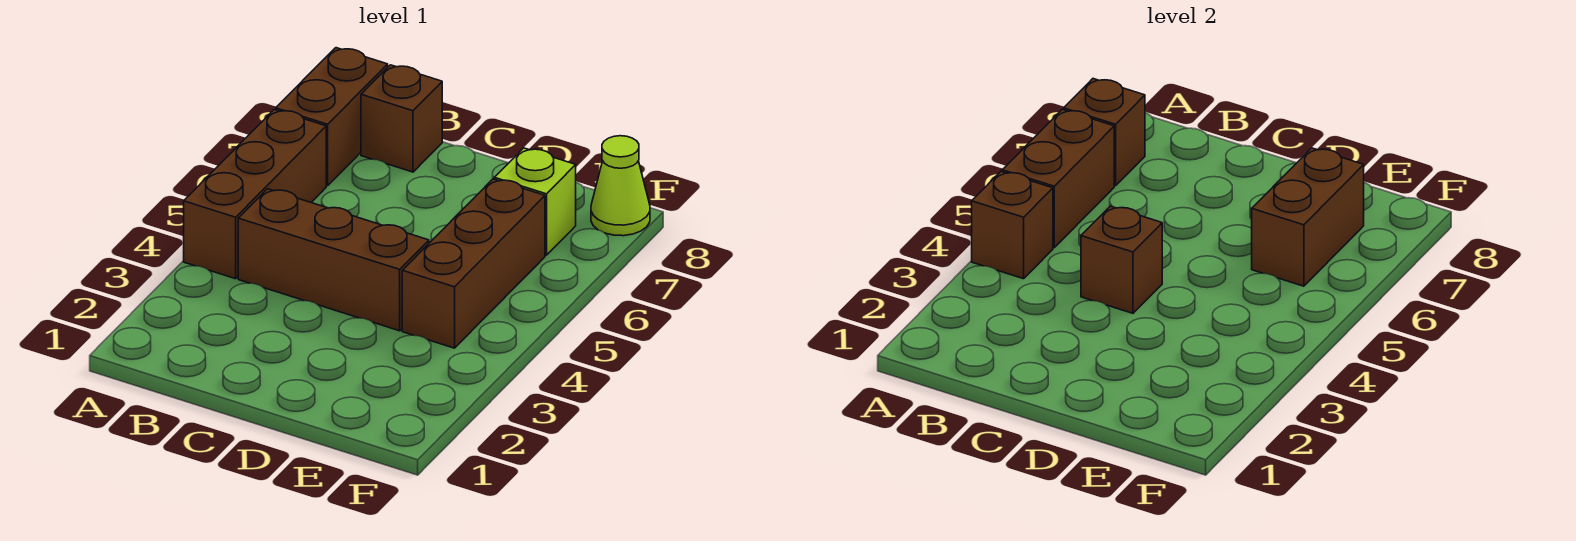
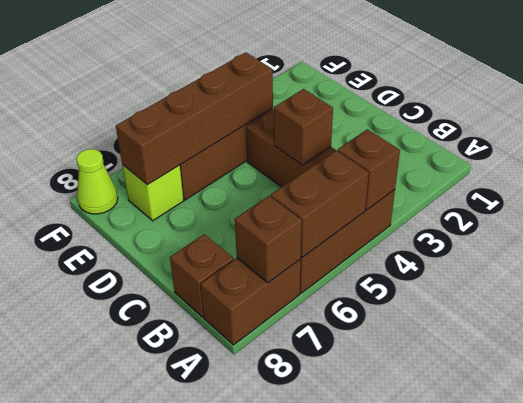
brown 1x2 brick [1252,148,1364,286] -> brown 1x4 brick [116,52,273,185]

